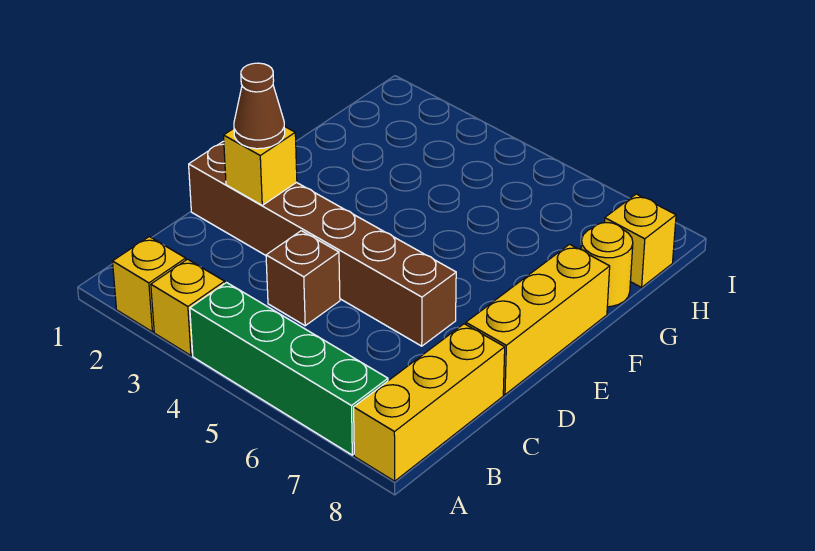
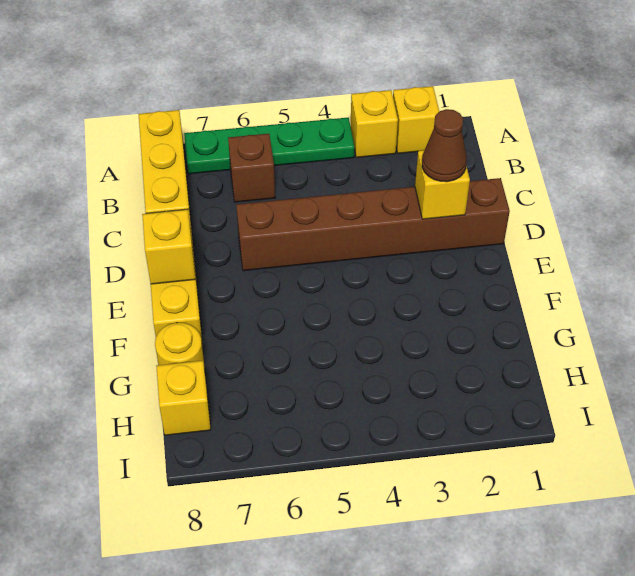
green 1x4 brick [190,283,388,455] -> green 1x4 plate [184,118,354,174]
brown 1x1 brick [266,231,340,326] -> brown 1x1 brick moved to [228,134,275,202]
none -> yellow 1x1 brick [142,209,196,284]

